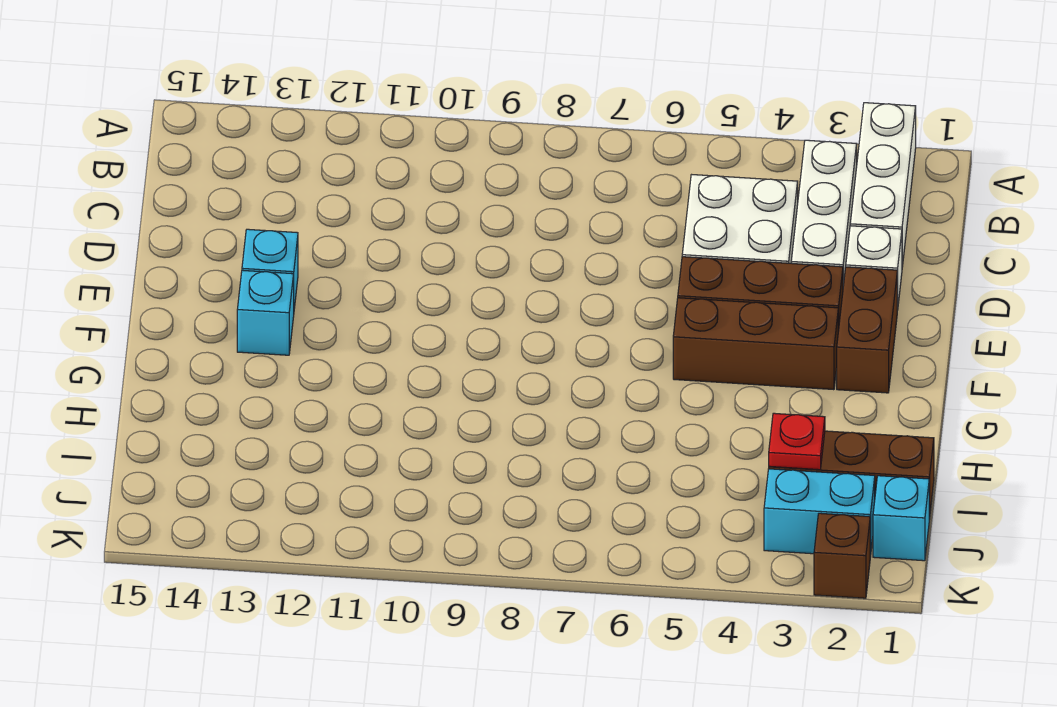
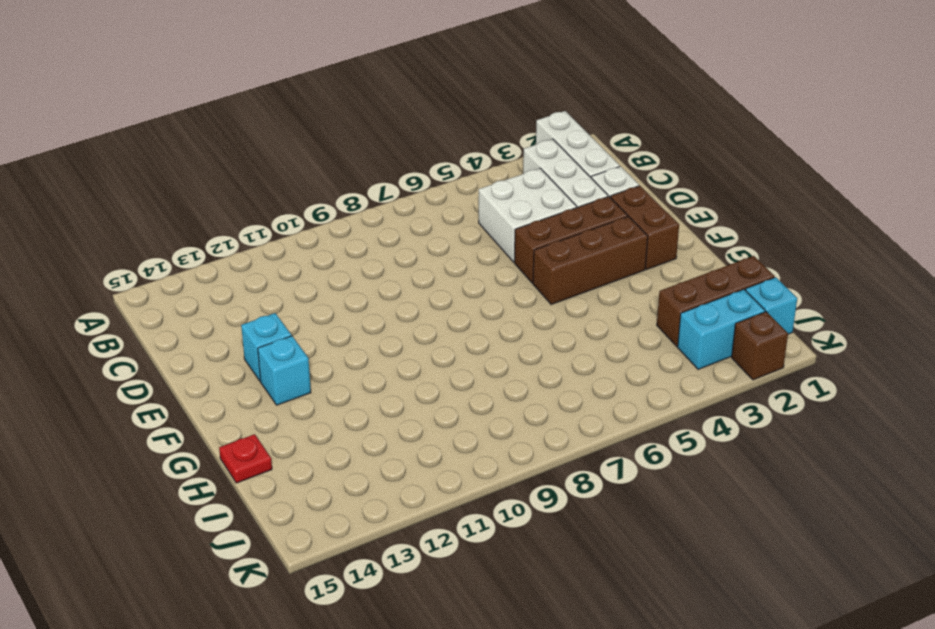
red 1x1 plate [769,413,825,470] -> red 1x1 plate moved to [219,434,272,483]

